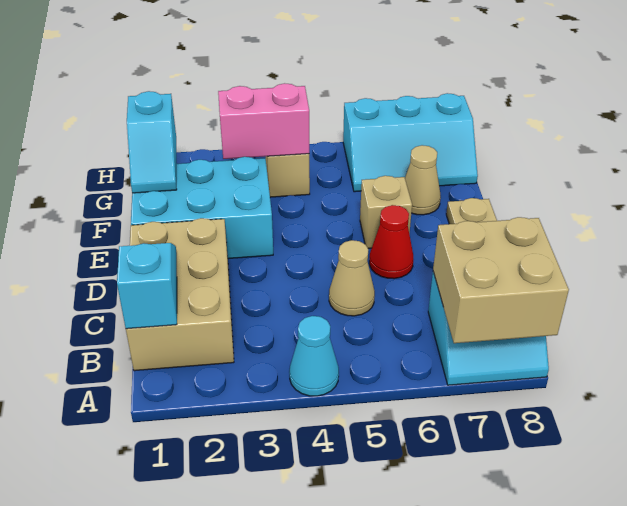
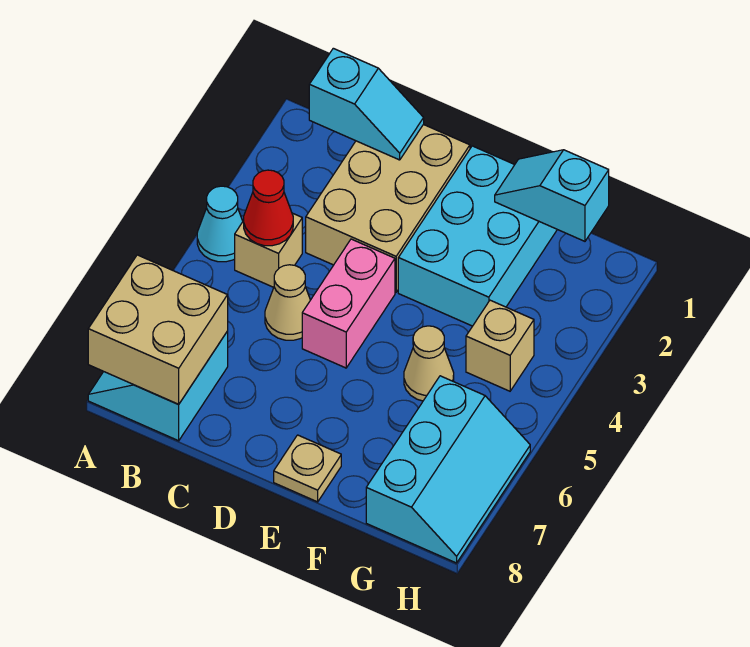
tan 2x3 brick [126,218,234,371] -> tan 2x3 brick turned to [306,124,470,292]
red 1x1 cone [369,205,414,279] -> red 1x1 cone moved to [244,170,293,246]
tan 1x1 brick [360,176,412,248] -> tan 1x1 brick moved to [235,213,302,287]
tan 1x1 cone [405,145,441,215] -> tan 1x1 cone moved to [404,326,454,401]
pink 1x2 brick [218,83,309,159] -> pink 1x2 brick moved to [302,239,395,368]
cyan 2x3 slope [343,93,478,192] -> cyan 2x3 slope turned to [366,376,530,563]

